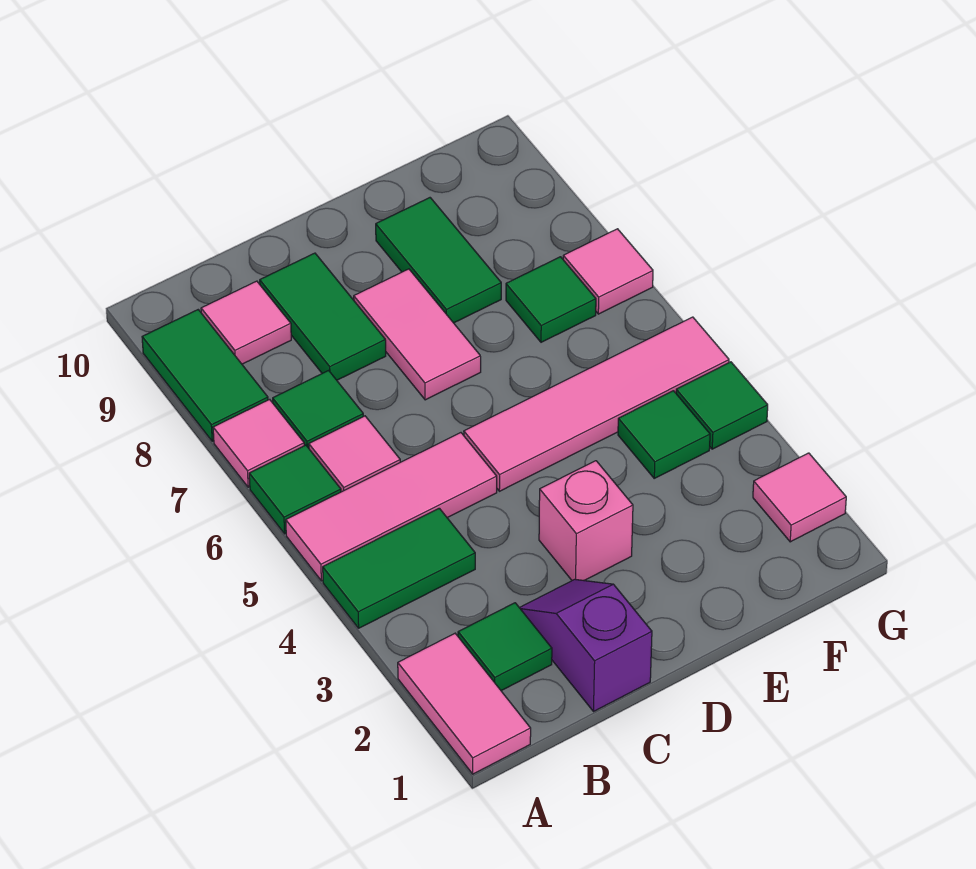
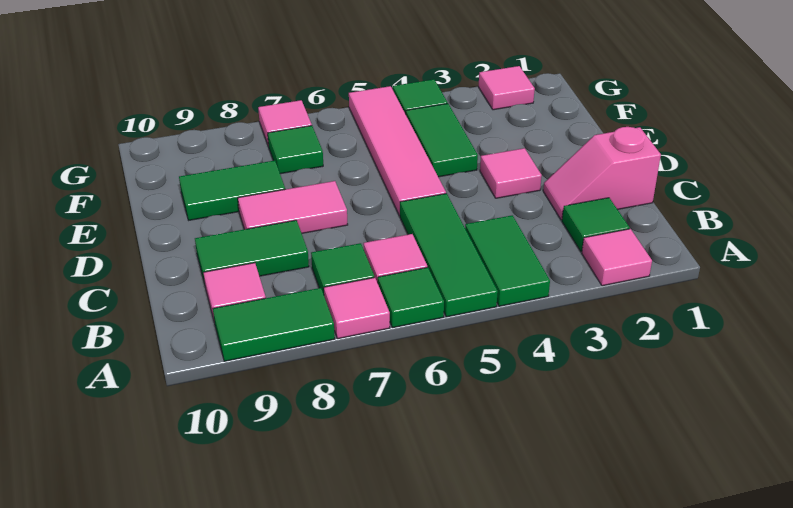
pink 1x2 tile [398,633,531,774] -> pink 1x1 tile [582,229,652,286]
pink 1x3 tile [286,433,497,581] -> green 1x3 tile [400,194,498,317]
purple 1x2 slope [520,579,652,711] -> pink 1x2 slope [543,127,661,220]
pink 1x1 brick [539,461,633,581] -> pink 1x1 tile [480,148,542,198]
green 1x1 tile [618,391,710,478] -> green 1x2 tile [406,104,478,177]

